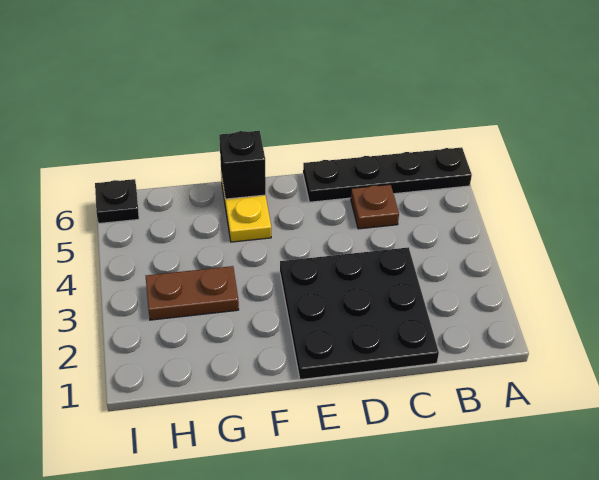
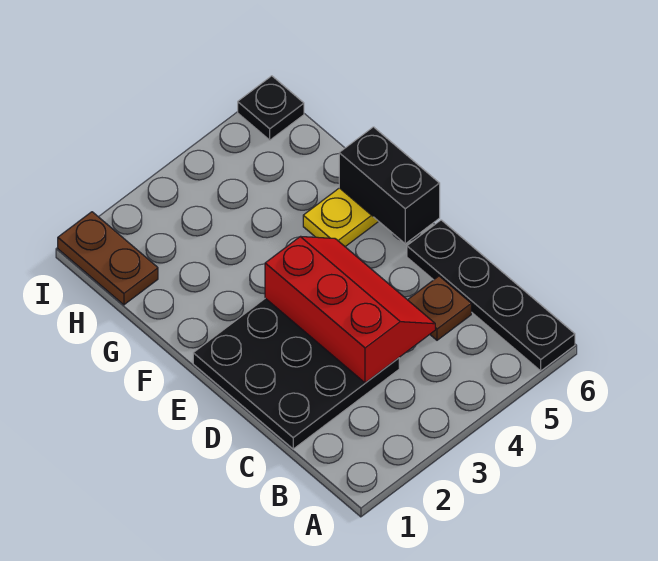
none -> red 2x3 slope [265,237,435,383]
black 1x1 brick [219,131,266,199] -> black 1x2 brick [339,127,440,244]
brown 1x2 plate [146,266,239,320] -> brown 1x2 plate moved to [58,212,158,305]

